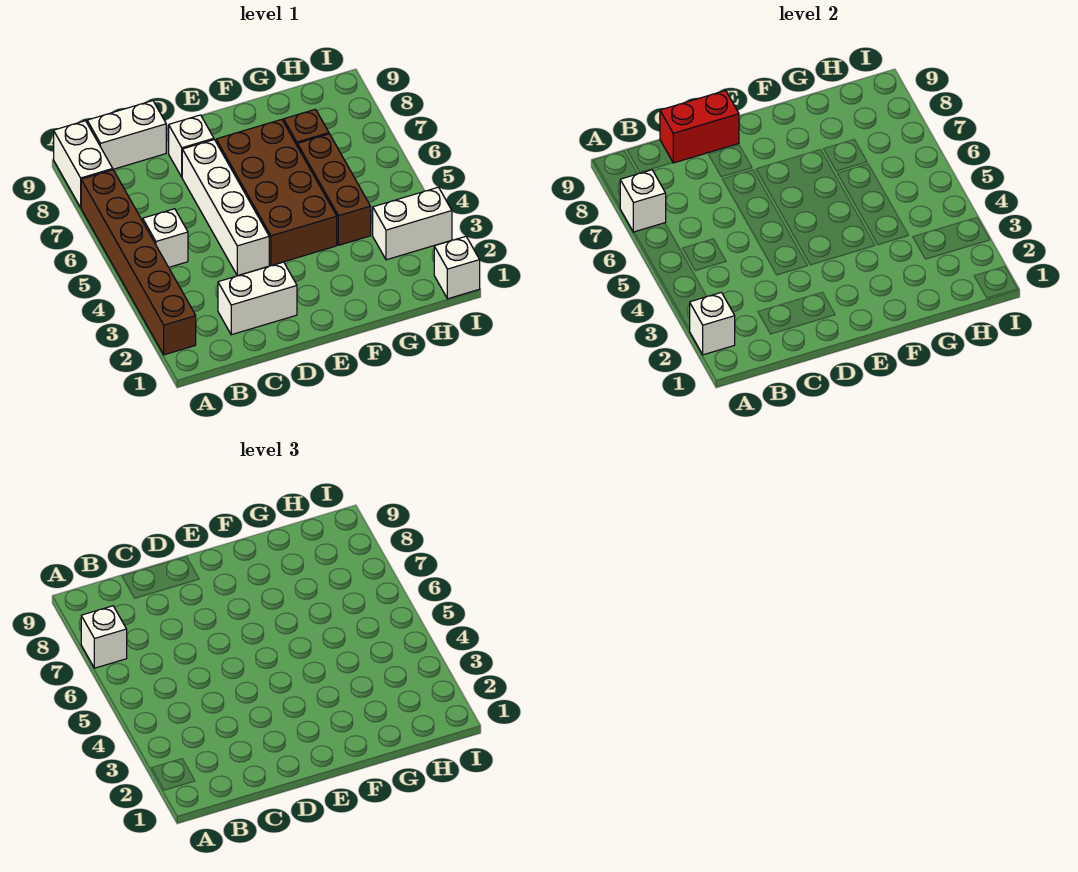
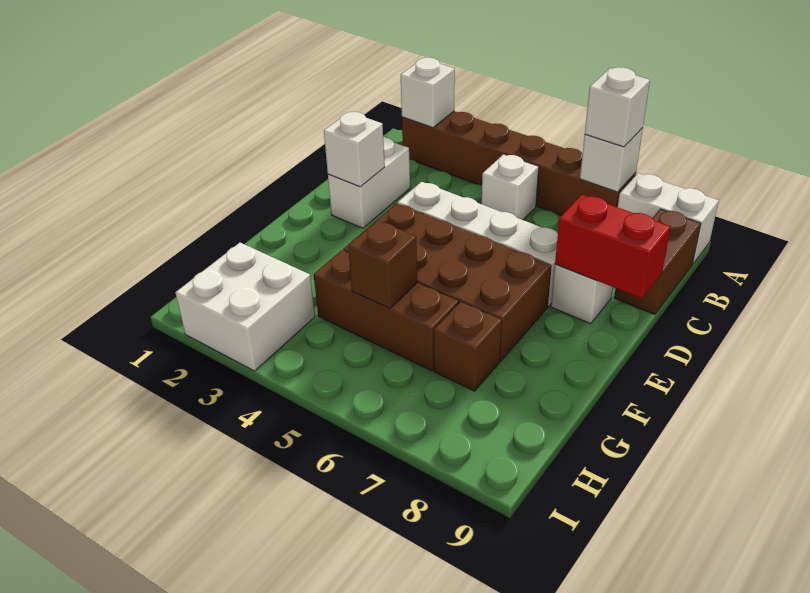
white 1x2 brick [87,101,166,169] -> brown 1x2 brick [614,209,701,314]
red 1x2 brick [660,90,739,163] -> red 1x2 brick turned to [555,195,671,298]
none -> brown 1x1 brick [348,221,417,308]
white 1x2 brick [373,187,452,260] -> white 2x2 brick [175,243,315,371]
white 1x1 brick [434,236,480,299] -> white 1x1 brick moved to [324,112,385,187]

